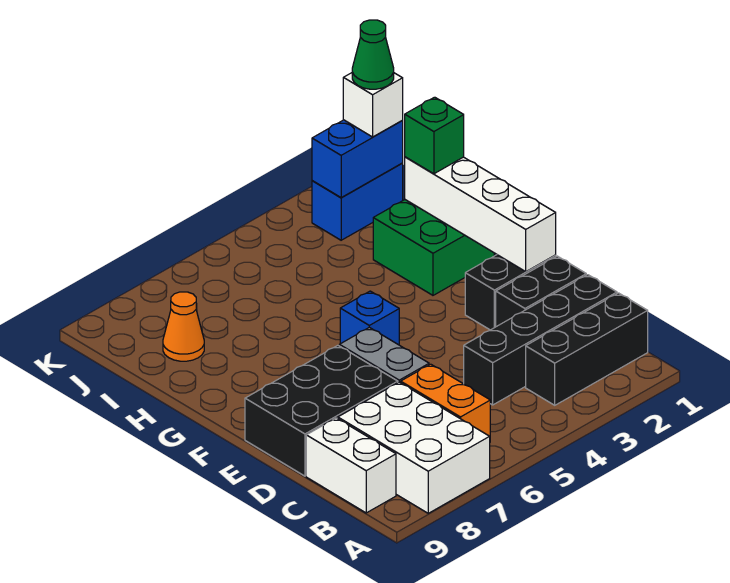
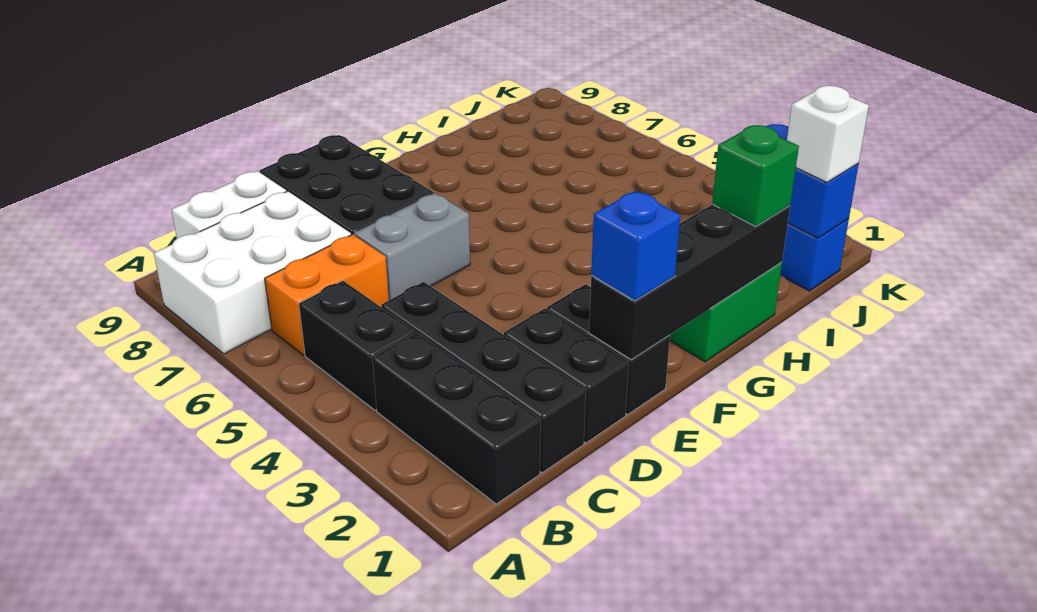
none -> black 1x2 brick [299,281,415,410]
white 1x4 brick [405,157,556,271] -> black 1x4 brick [589,204,790,360]
blue 1x1 brick [340,291,399,345] -> blue 1x1 brick moved to [591,191,680,301]
orange 1x1 cone [163,292,204,361] -> none
green 1x1 cone [352,20,394,89] -> none

